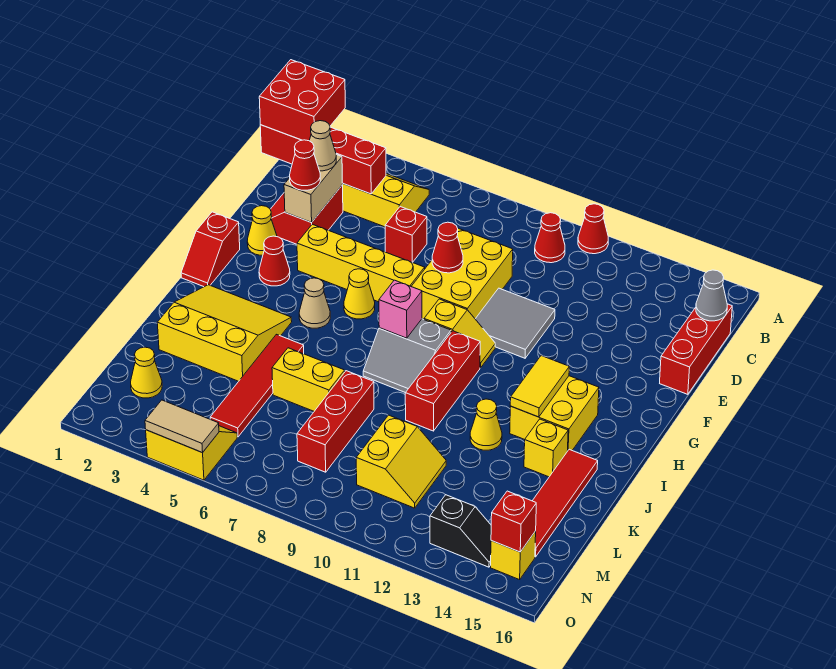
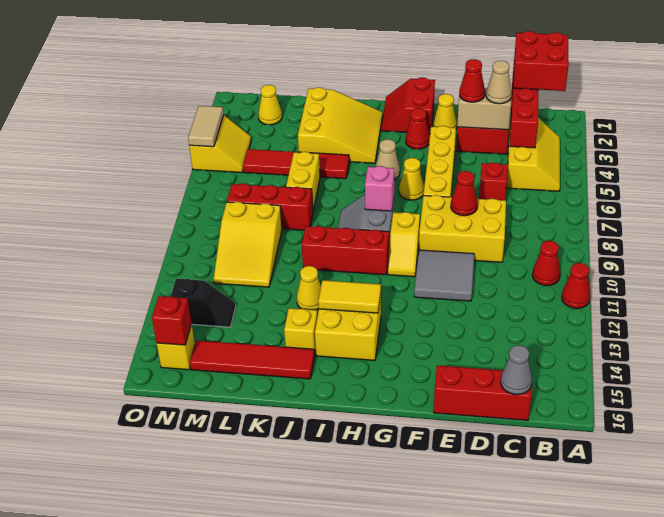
red 1x2 slope [181,212,240,287] -> red 2x2 slope [381,77,435,134]
yellow 2x2 slope [356,415,446,508] -> yellow 2x3 slope [214,202,282,287]
black 1x2 slope [430,495,491,567] -> black 1x2 slope turned to [171,279,236,327]

